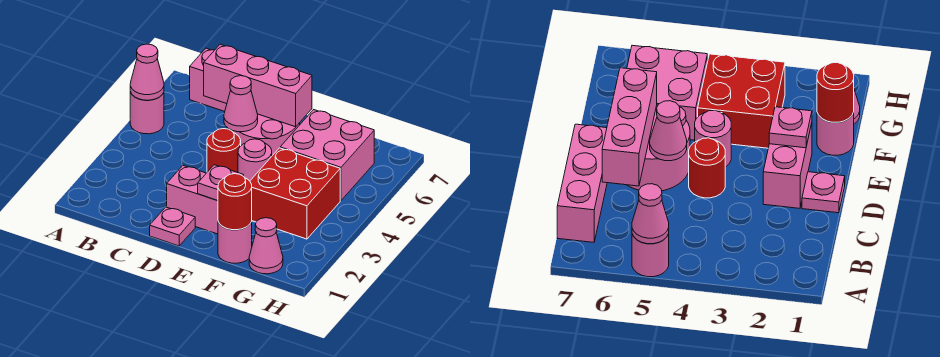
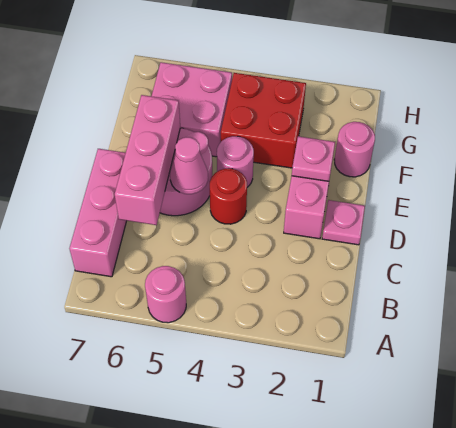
pink 1x1 cone [130,44,164,100] -> none
red 1x1 round brick [218,174,252,230] -> none
pink 1x1 cone [249,218,283,274] -> none

